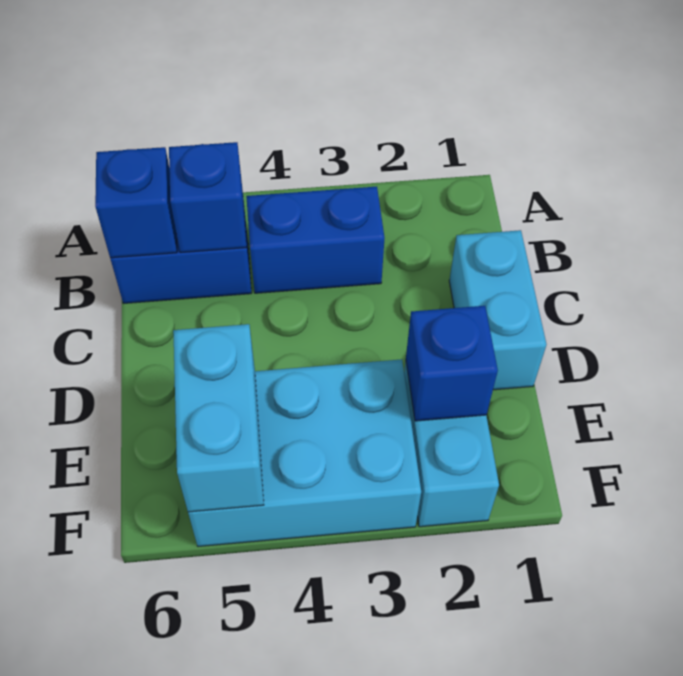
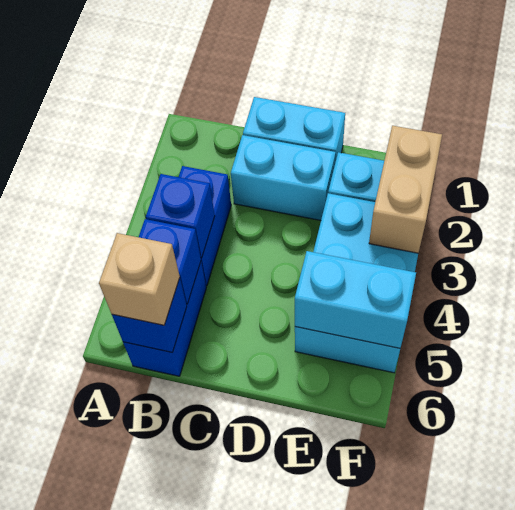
none -> tan 1x1 brick [99,233,180,325]
none -> cyan 1x2 brick [231,135,336,220]
blue 1x1 brick [406,306,498,421] -> blue 1x1 brick moved to [146,174,215,258]
none -> tan 1x2 brick [369,126,442,253]

